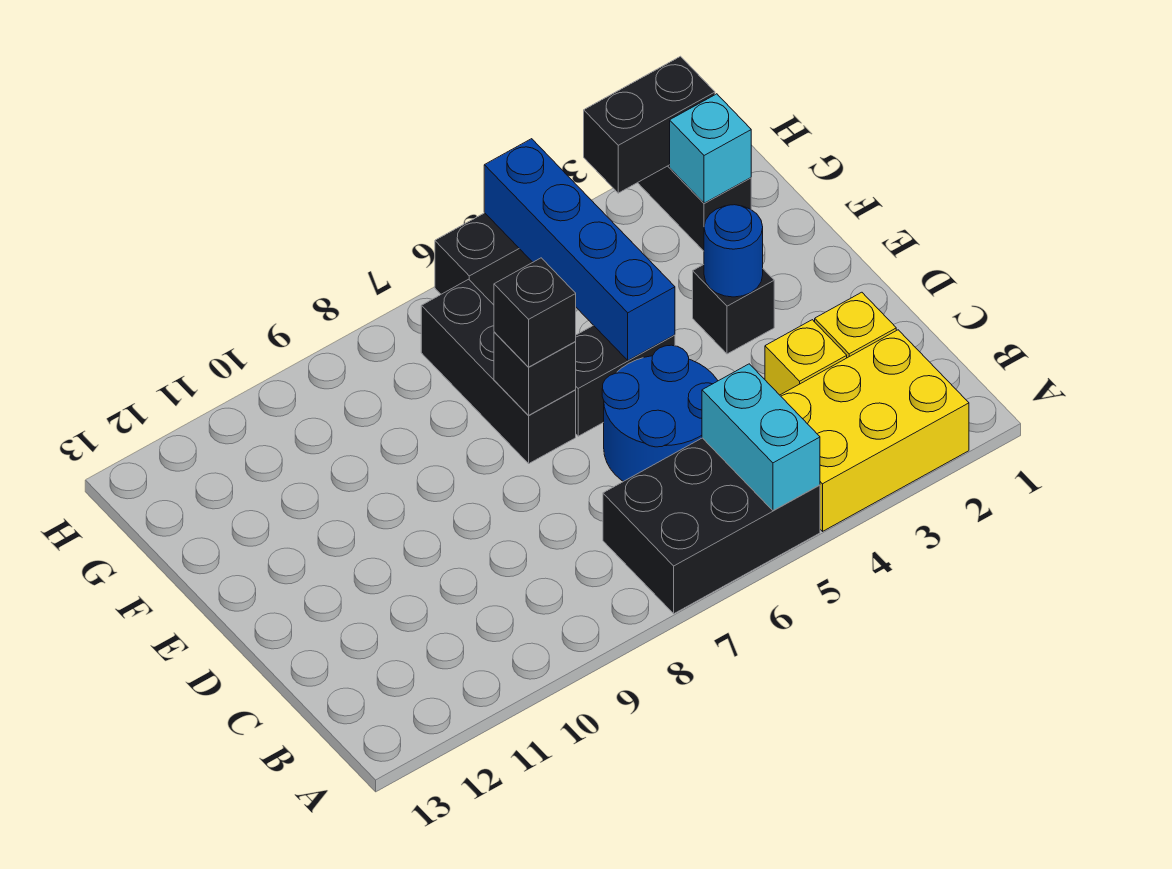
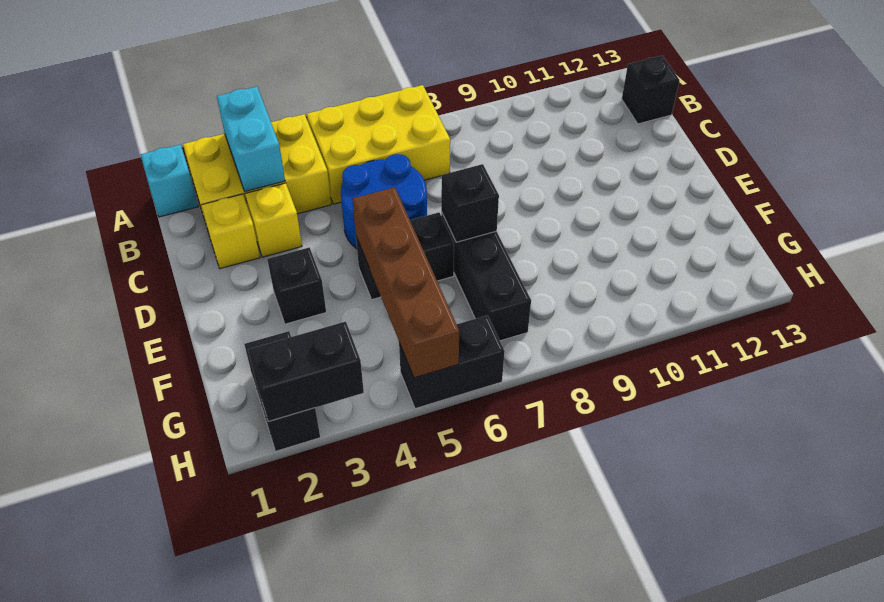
black 2x3 brick [603,438,820,614] -> yellow 2x3 brick [307,85,450,204]
cyan 1x2 brick [702,364,820,511] -> cyan 1x2 brick moved to [217,87,285,191]
blue 1x1 round brick [704,205,763,297] -> none
blue 1x4 brick [484,139,675,360] -> brown 1x4 brick [352,187,459,378]
black 1x1 brick [494,258,576,367] -> black 1x1 brick moved to [622,56,680,124]
cyan 1x1 brick [670,94,751,203] -> cyan 1x1 brick moved to [141,145,198,217]

